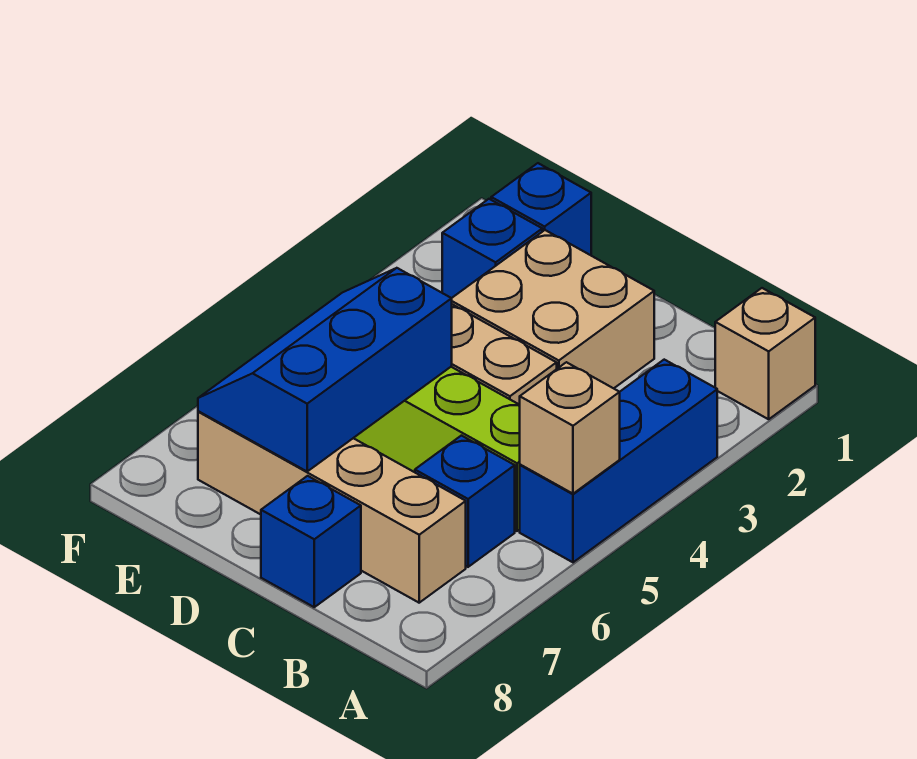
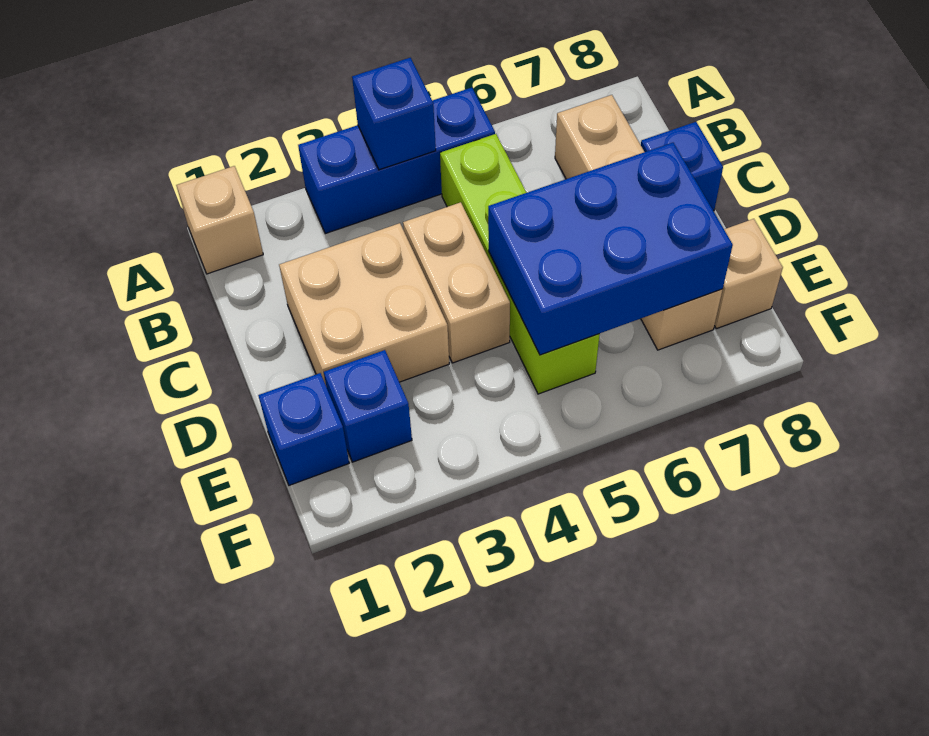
tan 1x1 brick [520,362,620,494] -> tan 1x1 brick moved to [714,219,783,329]
blue 1x1 brick [415,436,515,567] -> blue 1x1 brick moved to [352,58,436,170]
blue 2x3 slope [198,268,452,471] -> blue 2x3 brick [488,143,733,355]

